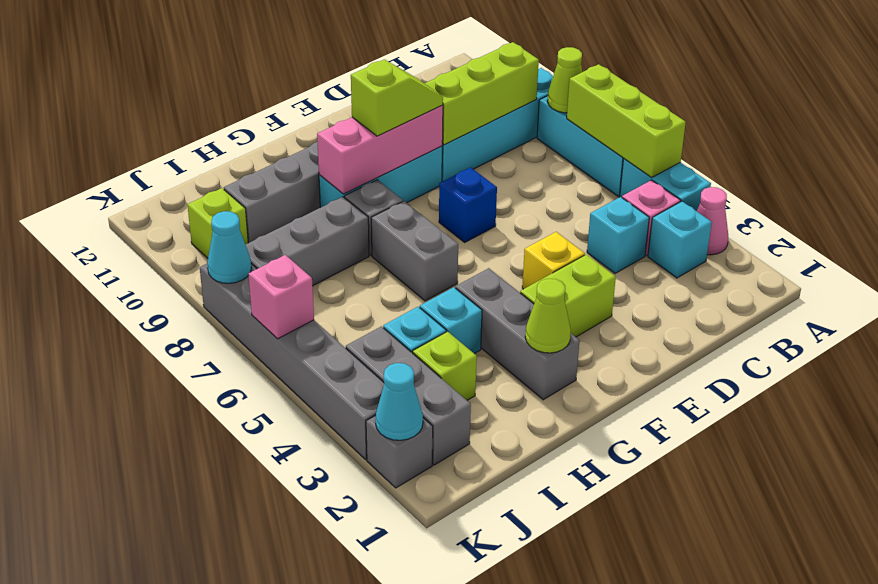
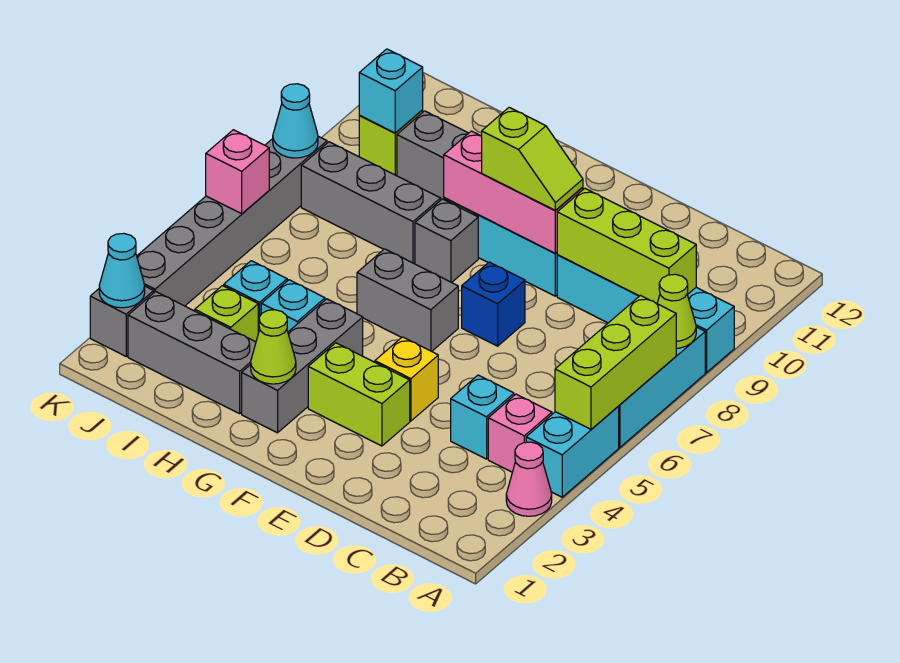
cyan 1x1 brick [648,201,712,278] -> cyan 1x1 brick moved to [359,49,423,133]
grey 1x2 brick [371,201,458,301] -> grey 1x2 brick turned to [357,249,458,351]
grey 1x3 brick [346,326,471,465] -> grey 1x3 brick turned to [128,292,256,414]

